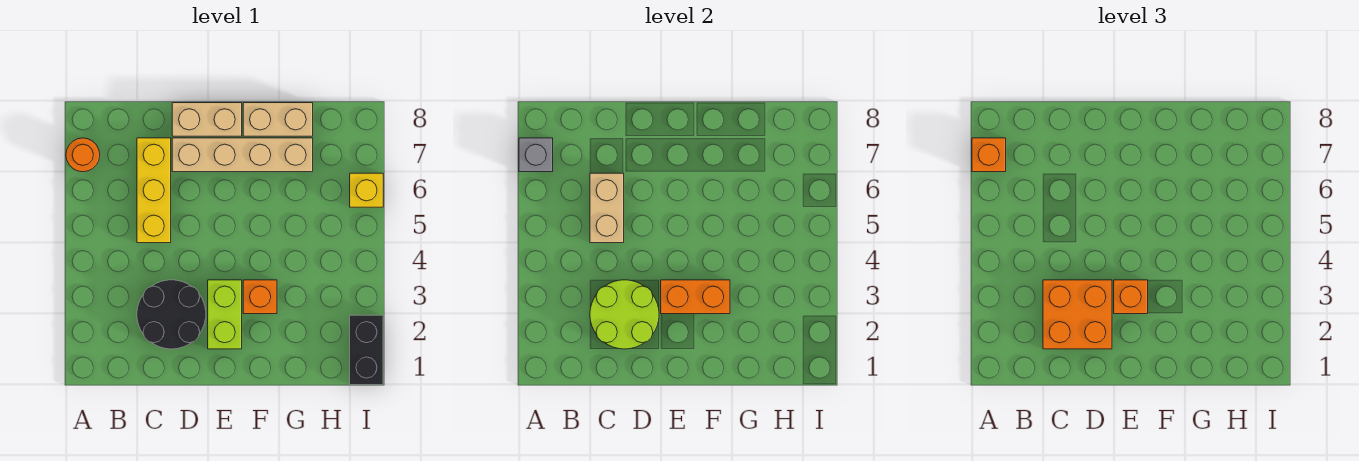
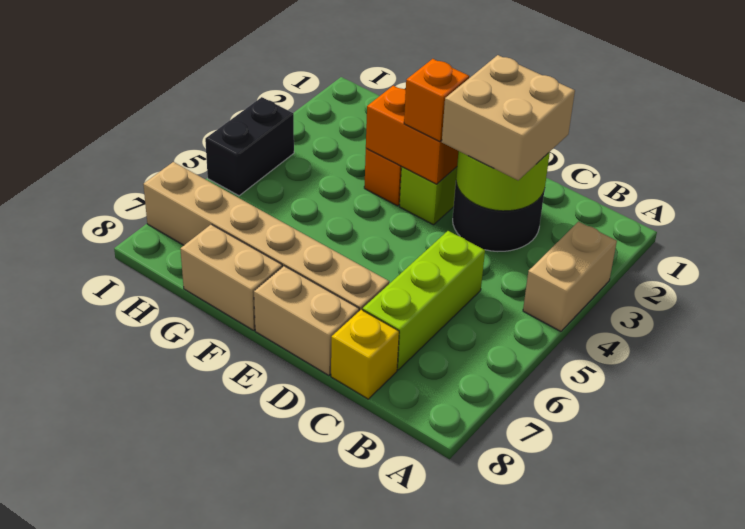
orange 1x1 round brick [66,138,100,172] -> none
grey 1x1 brick [519,138,553,172] -> none
orange 1x1 brick [972,138,1006,172] -> none
orange 2x2 brick [1043,280,1112,349] -> tan 2x2 brick [442,55,575,180]
yellow 1x3 brick [137,138,171,243] -> lime 1x3 brick [363,231,485,370]
tan 1x2 brick [590,173,624,243] -> tan 1x2 brick moved to [523,222,617,331]
tan 1x4 brick [172,138,313,172] -> tan 1x6 brick [143,162,389,311]
black 1x2 brick [350,315,383,385] -> black 1x2 brick moved to [205,97,294,196]
yellow 1x1 brick [350,173,383,207] -> yellow 1x1 brick moved to [331,310,399,399]

